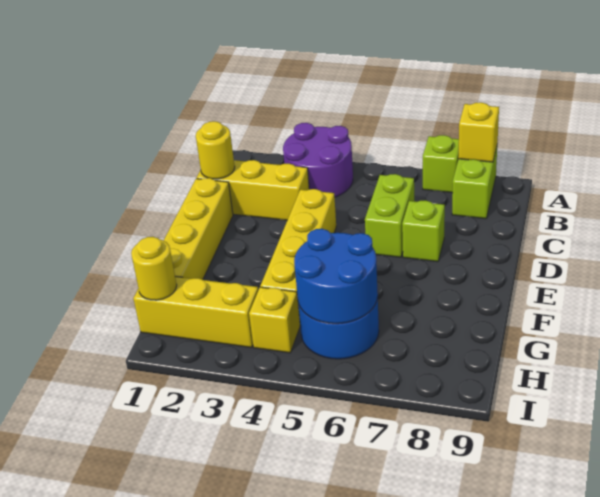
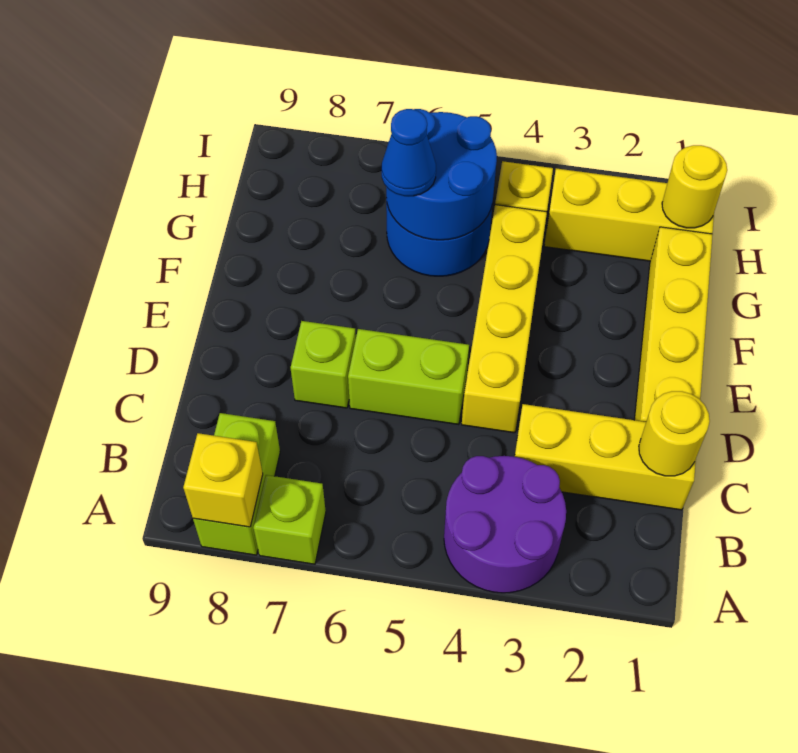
lime 1x2 brick [365,174,414,257] -> lime 1x2 brick turned to [348,329,469,425]
none -> blue 1x1 cone [382,109,436,196]

